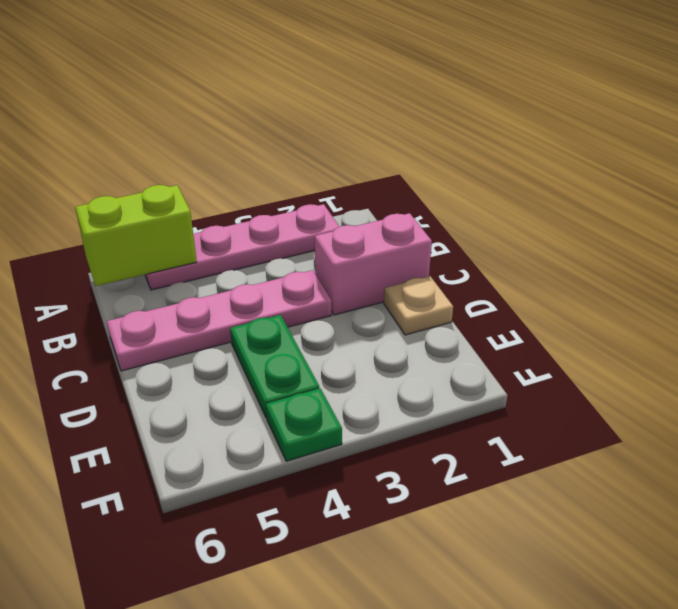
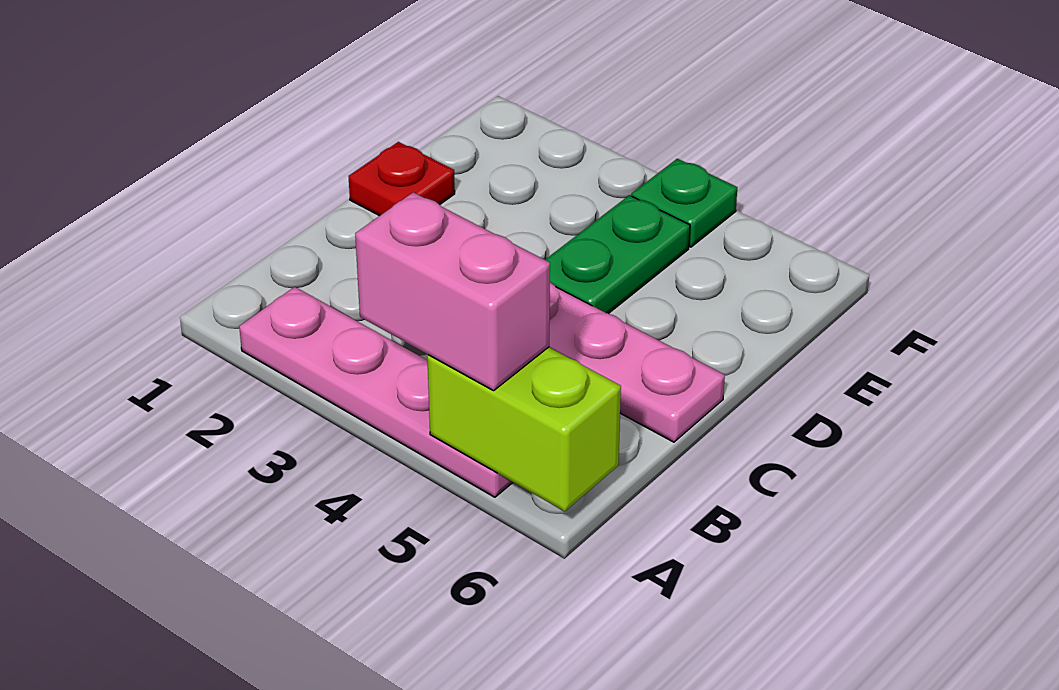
pink 1x2 brick [315,213,432,315] -> pink 1x2 brick moved to [355,192,550,391]
tan 1x1 plate [384,276,453,335] -> red 1x1 plate [349,142,455,216]

